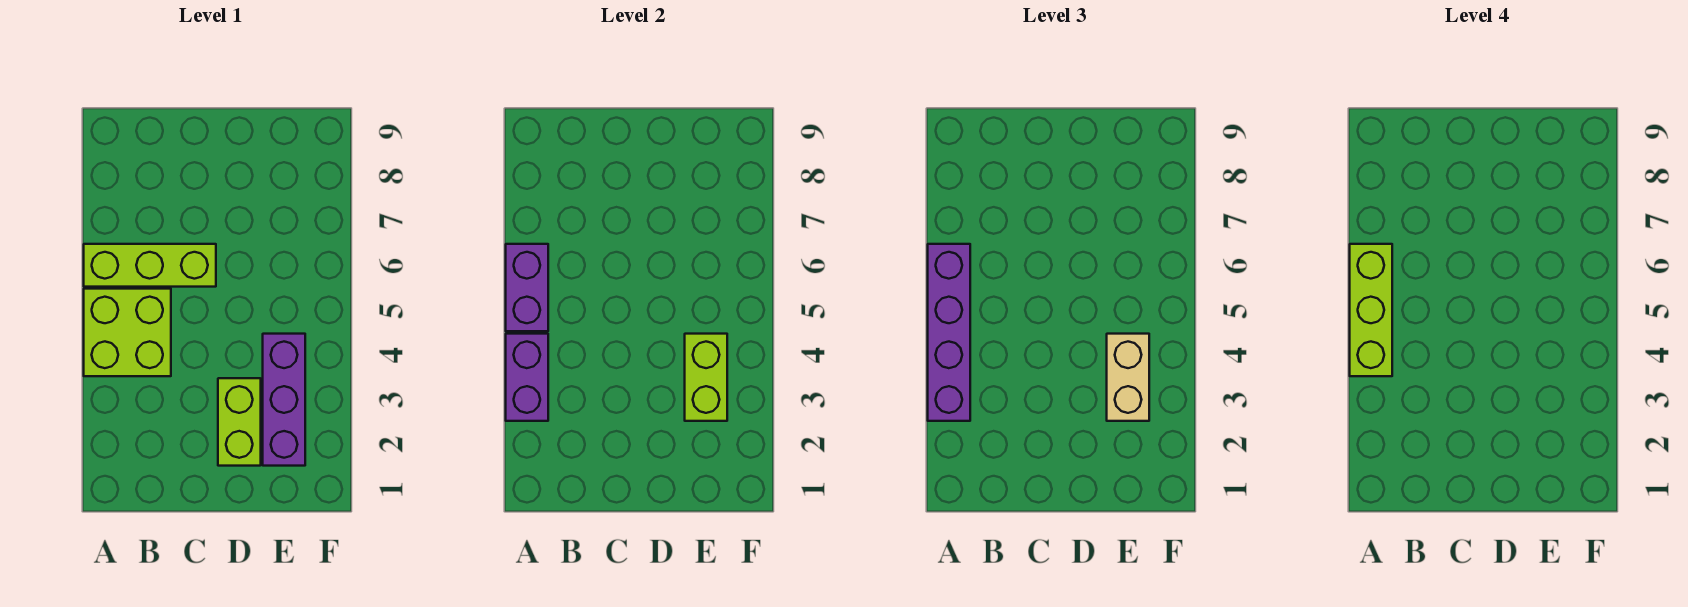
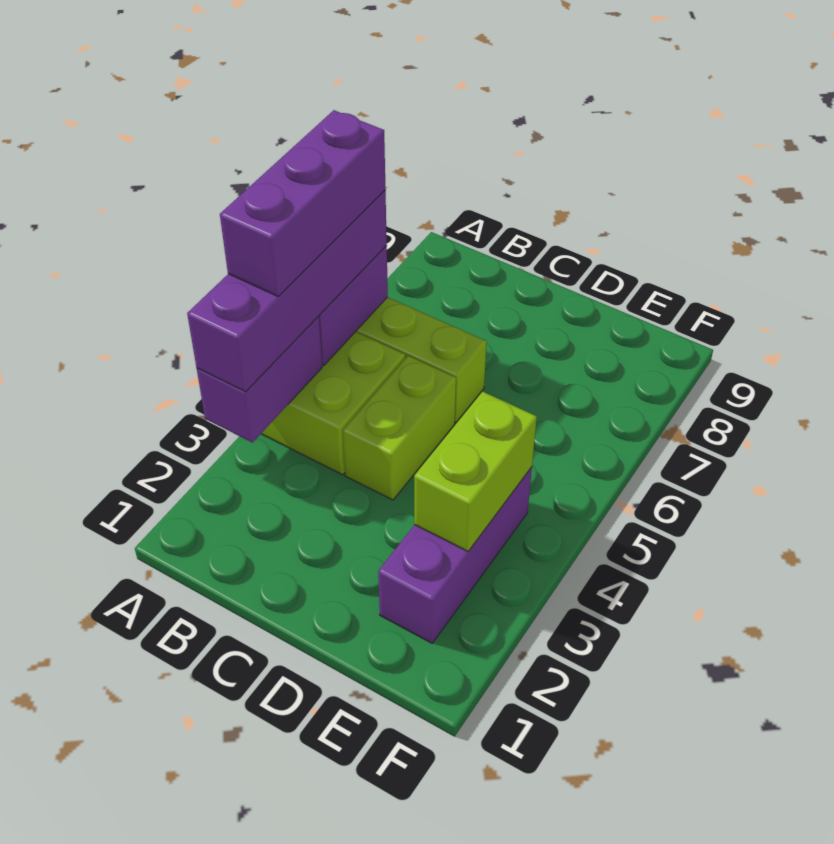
lime 1x3 brick [1350,244,1392,376] -> purple 1x3 brick [220,110,385,296]
lime 1x2 brick [218,378,261,466] -> lime 1x2 brick moved to [342,356,456,500]
tan 1x2 brick [1107,334,1149,421] -> none

